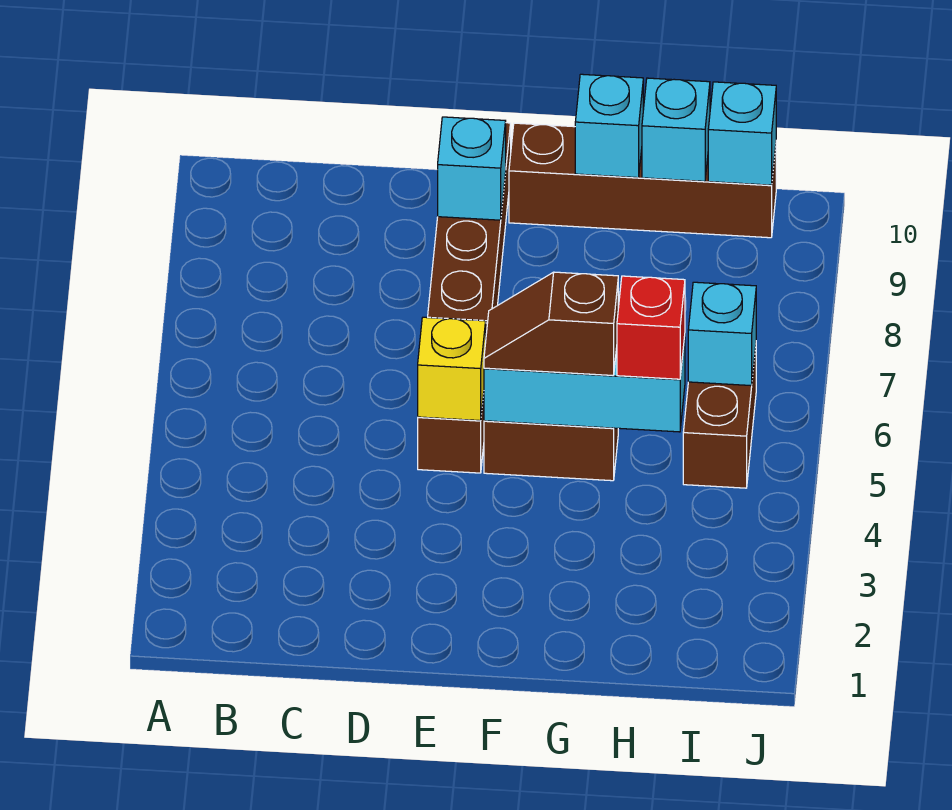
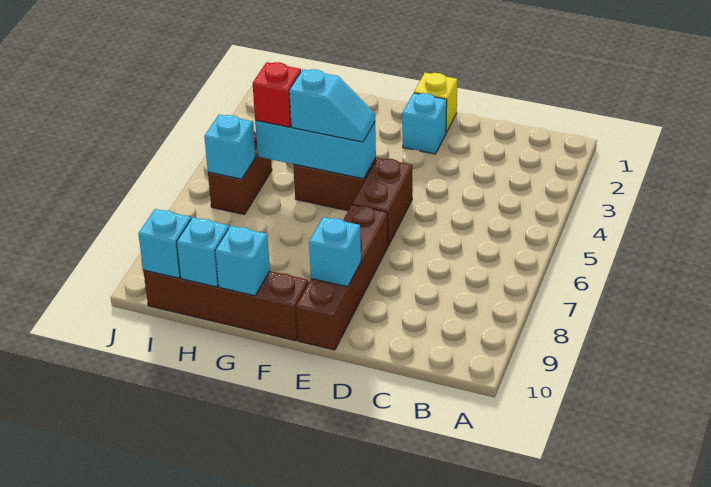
none -> cyan 1x1 brick [402,93,447,154]
yellow 1x1 brick [418,317,486,421] -> yellow 1x1 brick moved to [414,73,457,133]
brown 1x2 slope [484,272,618,375] -> cyan 1x2 slope [289,69,375,142]

